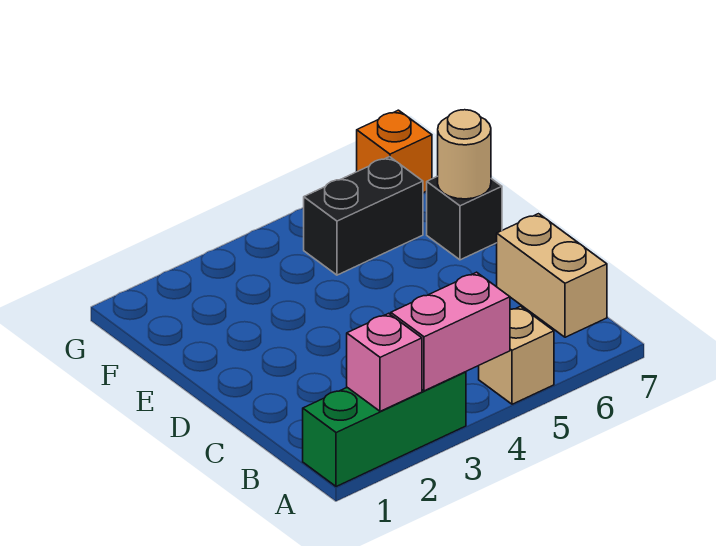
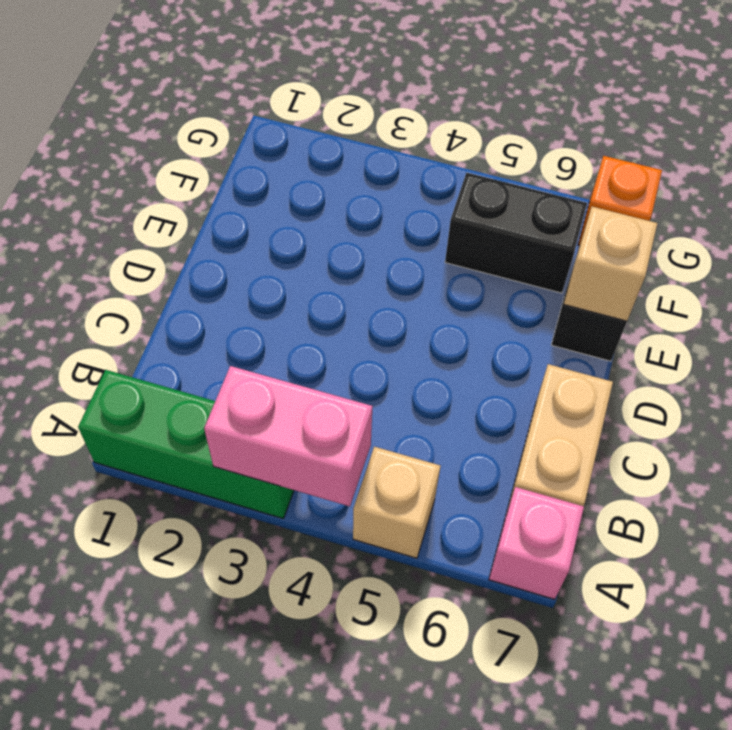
pink 1x1 brick [347,313,422,411] -> pink 1x1 brick moved to [489,487,584,599]
tan 1x1 round brick [438,110,491,199] -> tan 1x1 brick [564,207,657,321]

